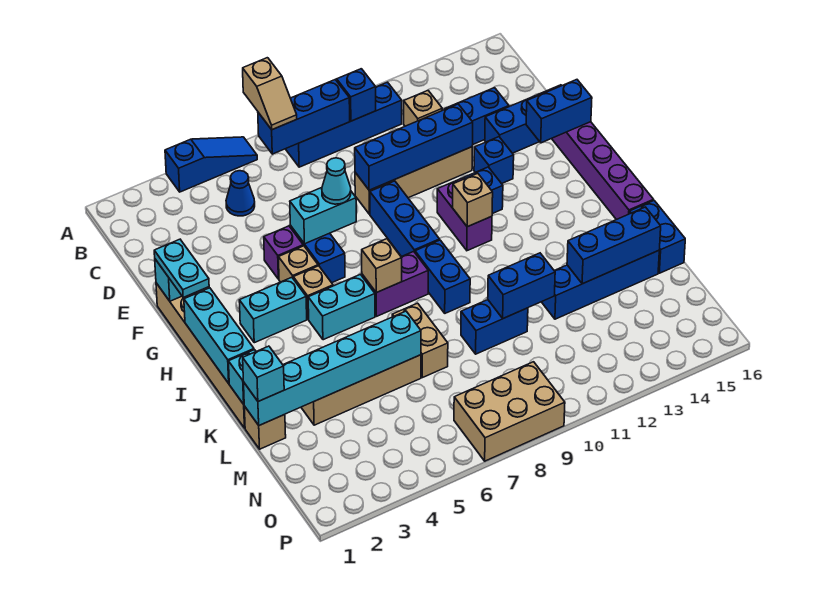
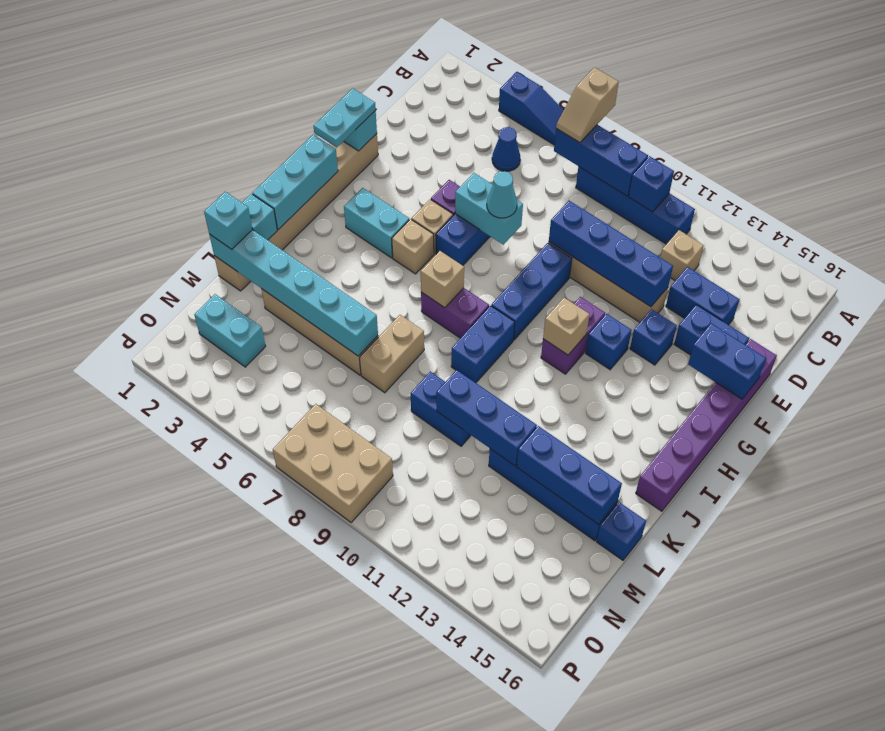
cyan 1x2 brick [308,274,375,340] -> cyan 1x2 brick moved to [194,294,266,367]
blue 1x2 brick [630,200,685,273] -> blue 1x1 brick [597,502,646,560]
blue 1x2 brick [488,253,555,318] -> blue 1x3 brick [436,370,537,466]

